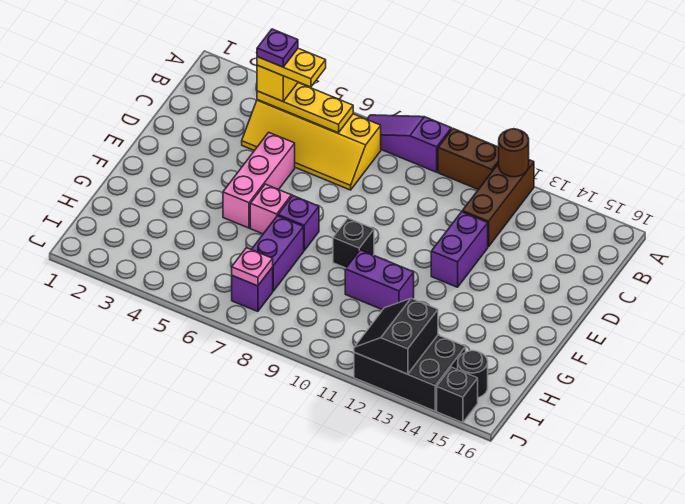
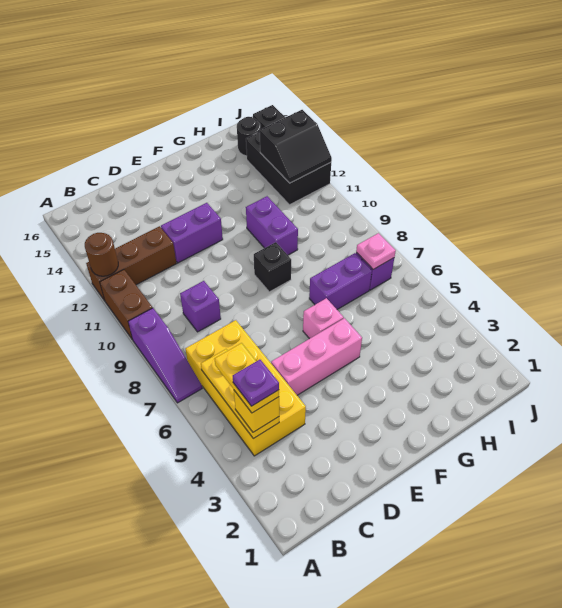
yellow 2x4 slope [242,100,381,190] -> yellow 2x4 brick [185,320,306,456]
purple 1x1 brick [278,196,319,251] -> purple 1x1 brick moved to [180,281,221,332]

